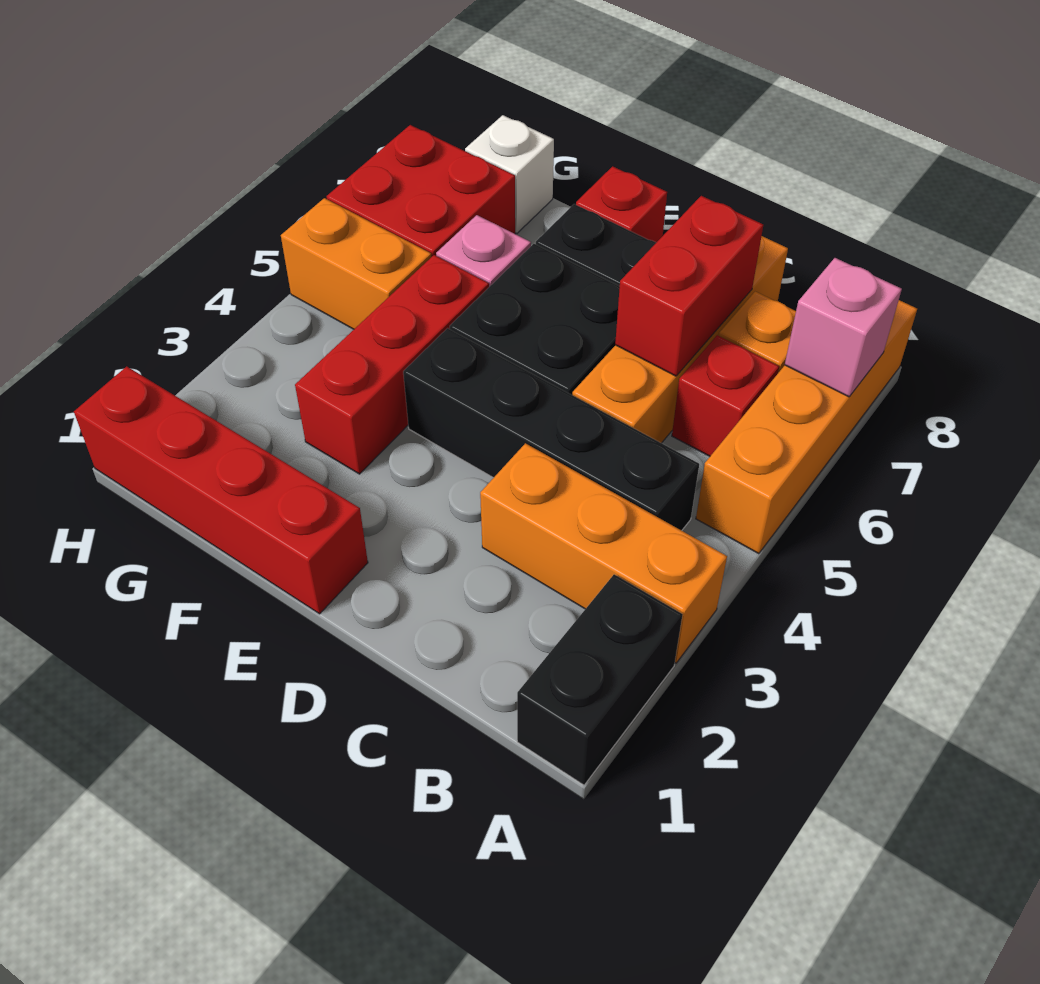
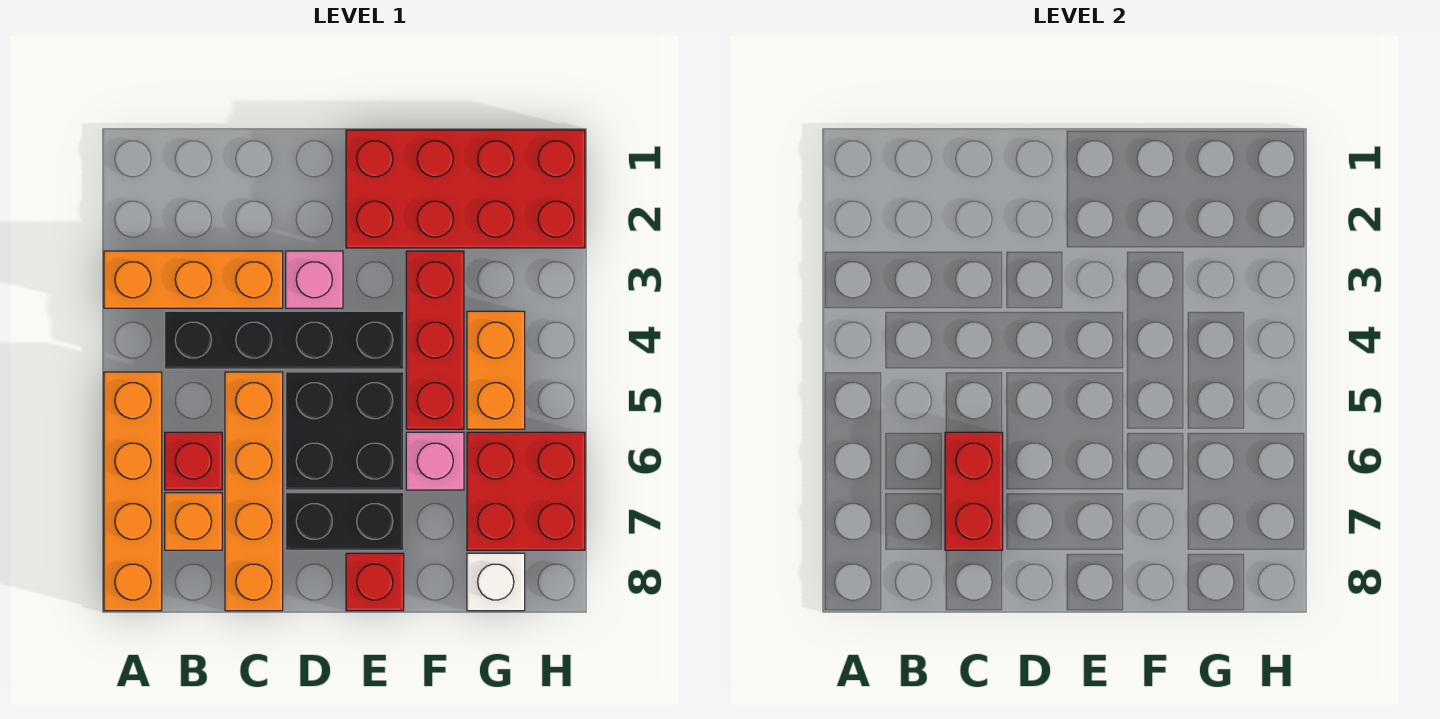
black 1x2 brick [517,574,683,785] -> none
pink 1x1 brick [785,258,902,397] -> pink 1x1 brick moved to [286,251,343,308]
red 1x4 brick [74,366,368,614] -> red 2x4 brick [346,130,585,248]
orange 1x2 brick [281,198,431,329] -> orange 1x2 brick turned to [467,311,525,429]

